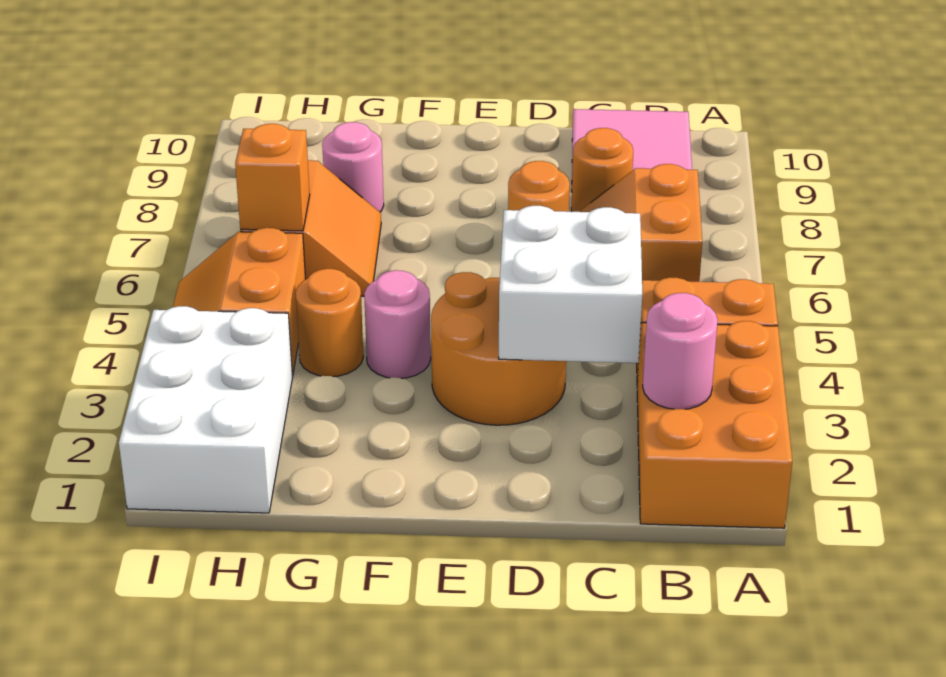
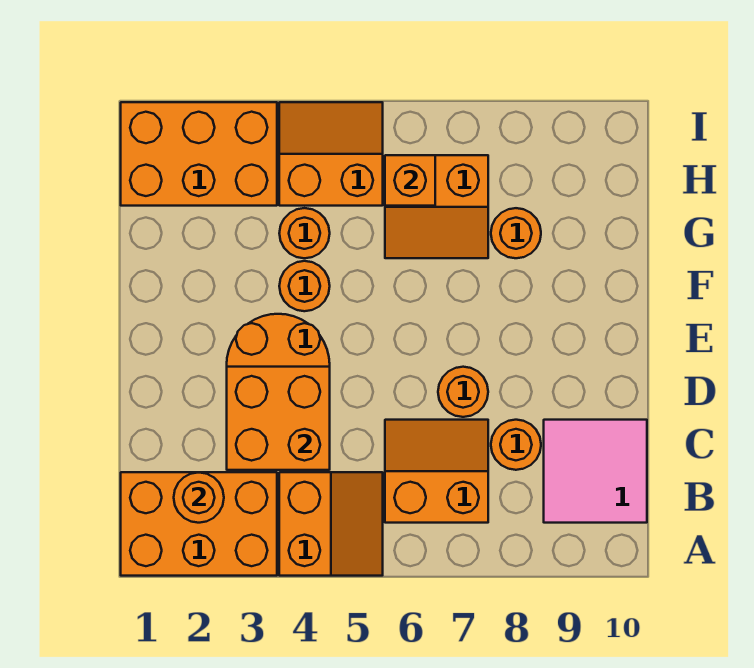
pink 1x1 round brick [643,293,718,409] -> orange 1x1 round brick [174,472,224,523]
white 2x2 brick [499,206,642,363] -> orange 2x2 brick [227,367,330,470]
pink 1x1 round brick [364,270,431,378] -> orange 1x1 round brick [279,261,330,311]
pink 1x1 round brick [322,122,384,212] -> orange 1x1 round brick [491,208,541,258]
white 2x3 brick [119,306,293,513] -> orange 2x3 brick [121,102,277,206]

